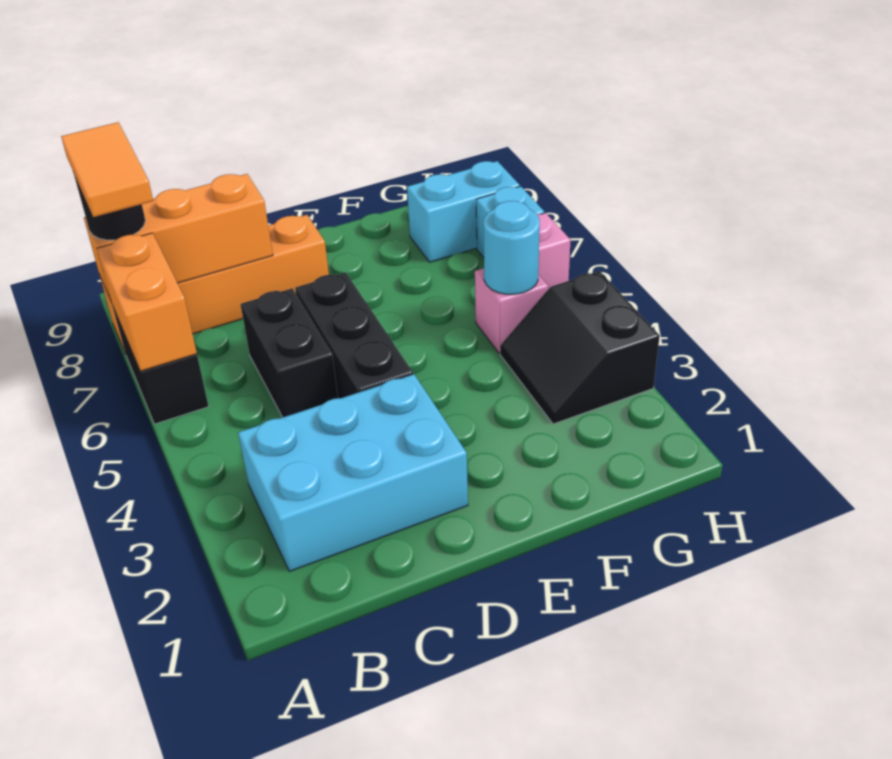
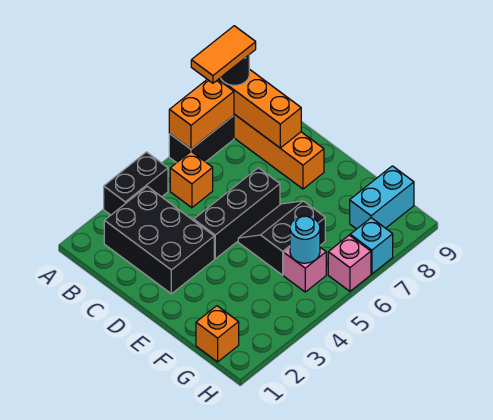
cyan 2x3 brick [238,374,468,572] -> black 2x3 brick [104,186,214,294]
none -> orange 1x1 brick [170,152,213,208]
black 1x2 brick [241,288,338,417] -> black 1x2 brick moved to [104,152,168,215]
none -> orange 1x1 brick [196,306,239,362]
black 2x2 slope [500,271,660,424] -> black 2x2 slope moved to [238,201,325,275]
cyan 1x2 brick [407,161,520,262] -> cyan 1x2 brick turned to [350,166,414,229]

